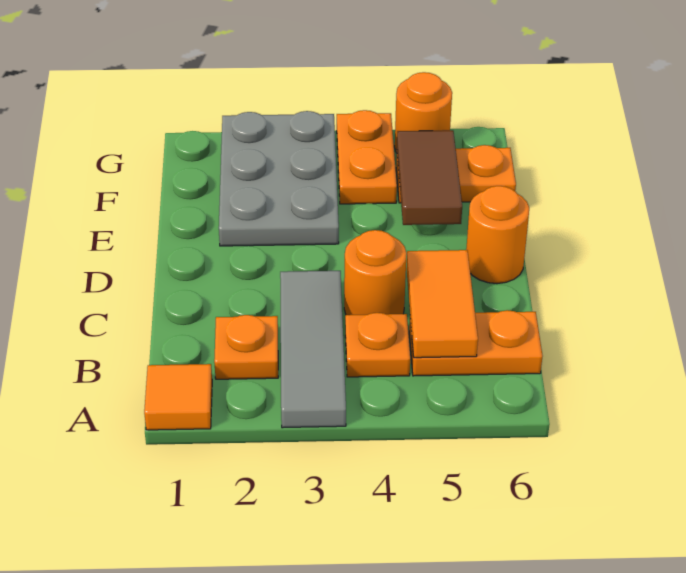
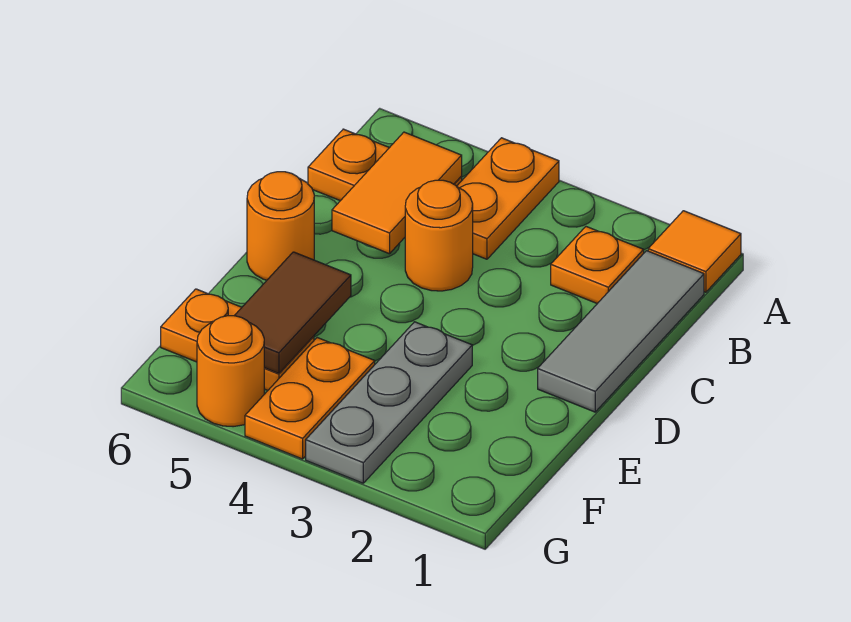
grey 1x3 tile [280,271,346,428] -> grey 1x3 tile moved to [538,251,704,412]
orange 1x1 plate [345,313,410,377] -> orange 1x2 plate [457,138,559,259]
grey 2x3 plate [219,111,339,246] -> grey 1x3 plate [306,322,472,483]

